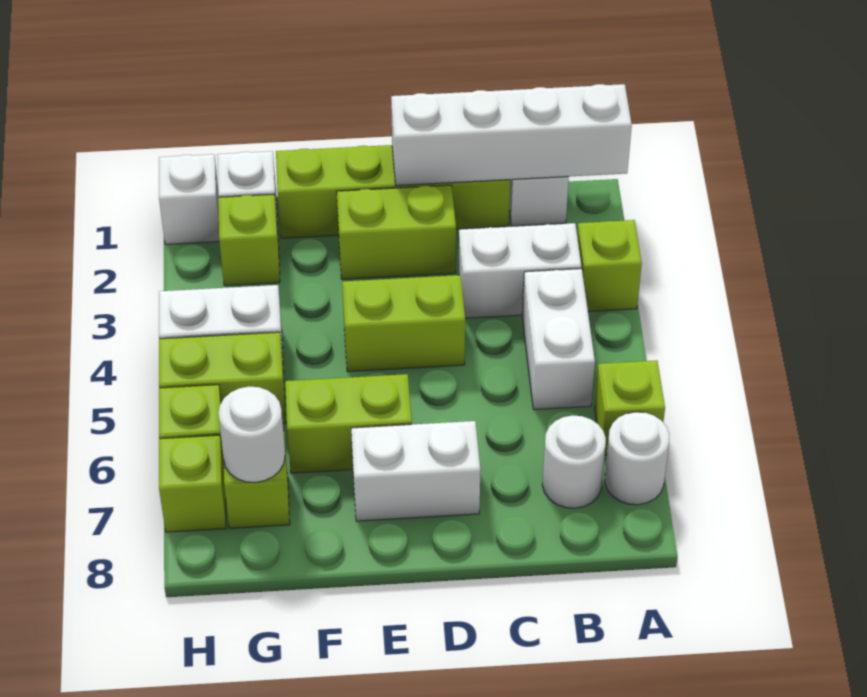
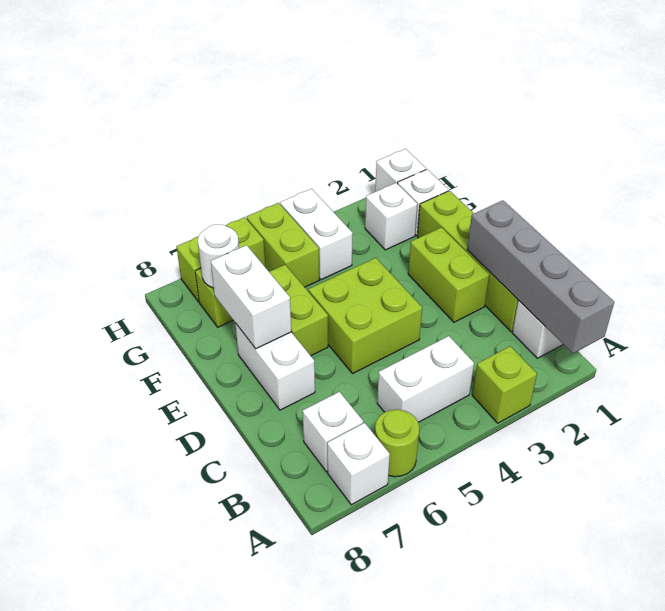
white 1x4 brick [391,84,632,185] -> grey 1x4 brick [467,200,614,353]
lime 1x1 brick [594,360,665,455] -> lime 1x1 round brick [375,409,420,477]
white 1x1 round brick [605,412,669,505] -> white 1x1 brick [327,423,390,505]
white 1x2 brick [459,223,581,318] -> white 1x2 brick moved to [211,245,291,349]
white 1x1 round brick [542,415,606,508] -> white 1x1 brick [303,392,363,472]
lime 1x2 brick [342,275,465,372] -> lime 2x2 brick [308,258,422,374]
lime 1x1 brick [218,194,280,286] -> white 1x1 brick [365,183,417,250]

